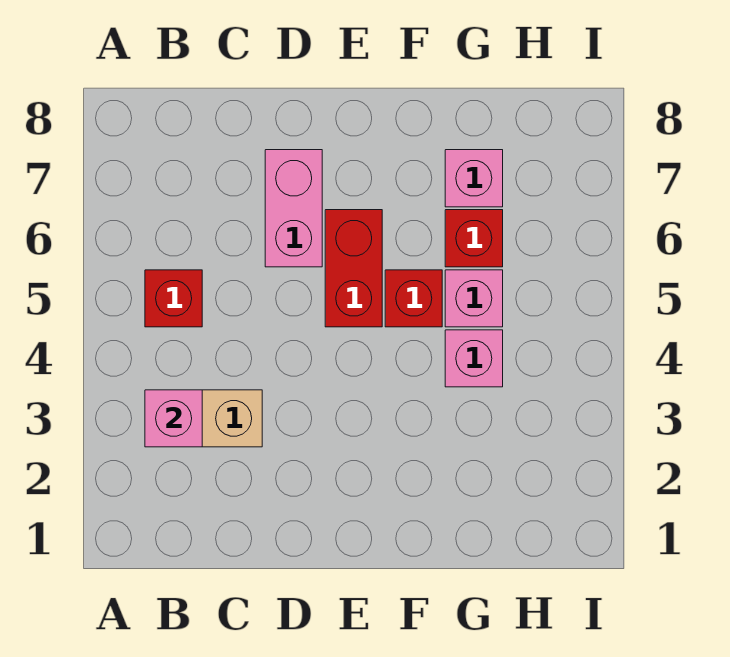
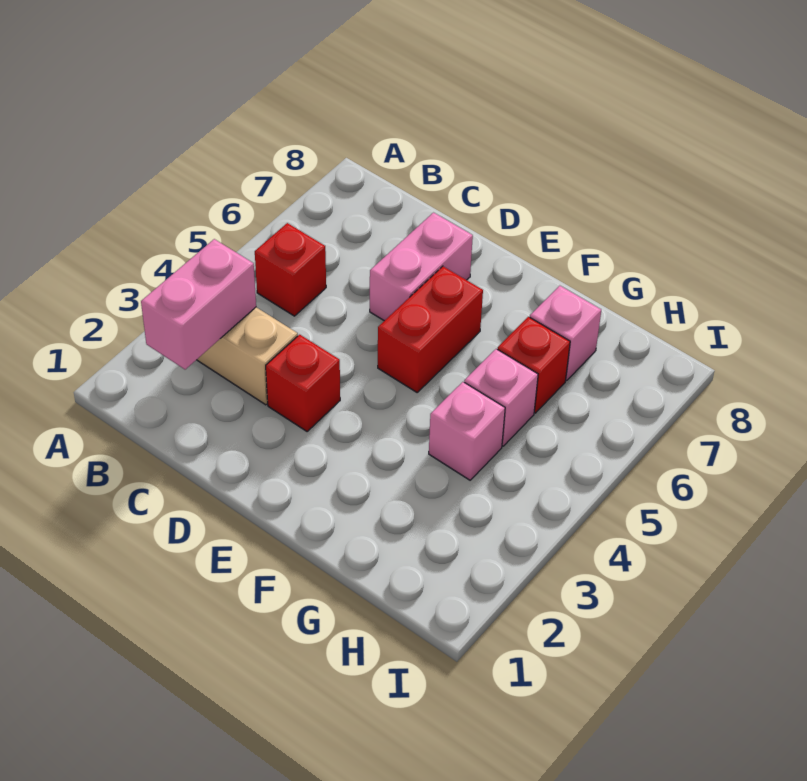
pink 1x1 brick [145,390,202,447] -> pink 1x2 brick [141,239,256,370]
red 1x1 brick [385,270,442,327] -> red 1x1 brick moved to [266,335,340,431]

